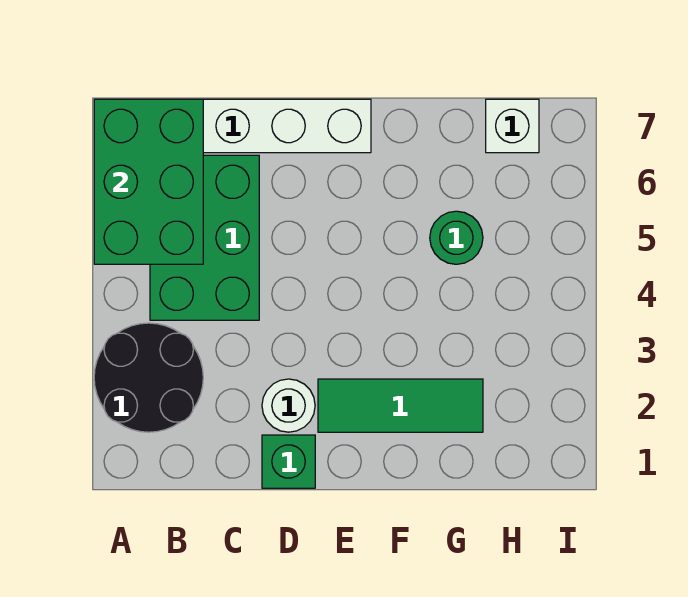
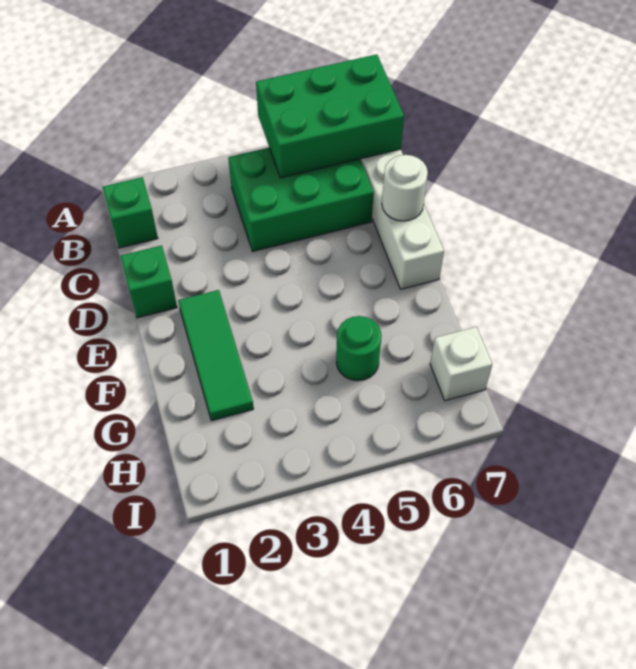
black 2x2 round brick [94,323,203,432] -> none
none -> green 1x1 brick [103,177,158,248]
white 1x1 round brick [262,379,315,432] -> white 1x1 round brick moved to [382,155,428,221]

